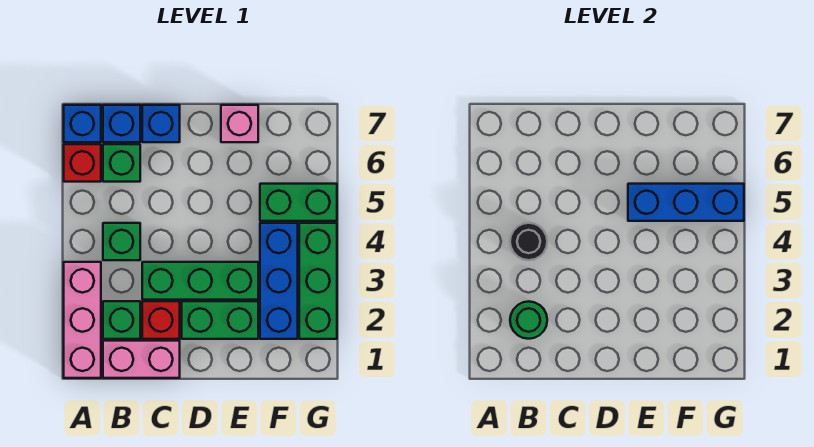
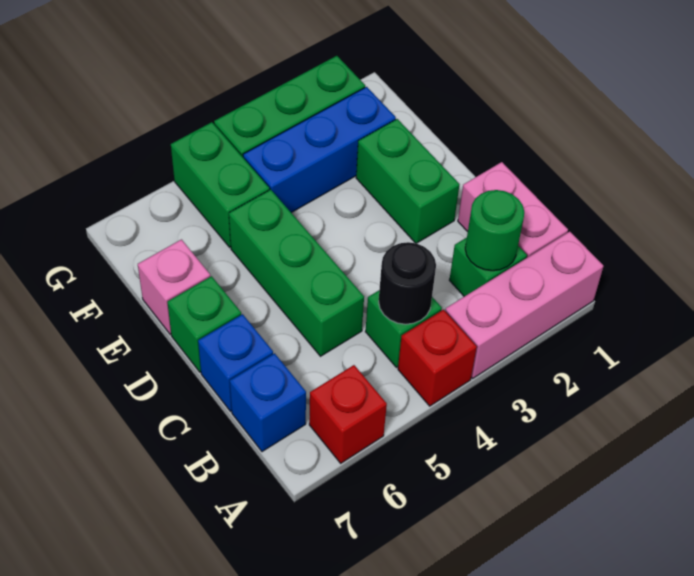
blue 1x1 brick [64,105,101,142] -> none
green 1x1 brick [103,144,140,182] -> green 1x1 brick moved to [167,276,241,372]
red 1x1 brick [142,301,180,339] -> red 1x1 brick moved to [398,310,477,406]
green 1x3 brick [142,262,258,300] -> green 1x3 brick moved to [229,190,364,356]
blue 1x3 brick [628,184,744,221] -> none

